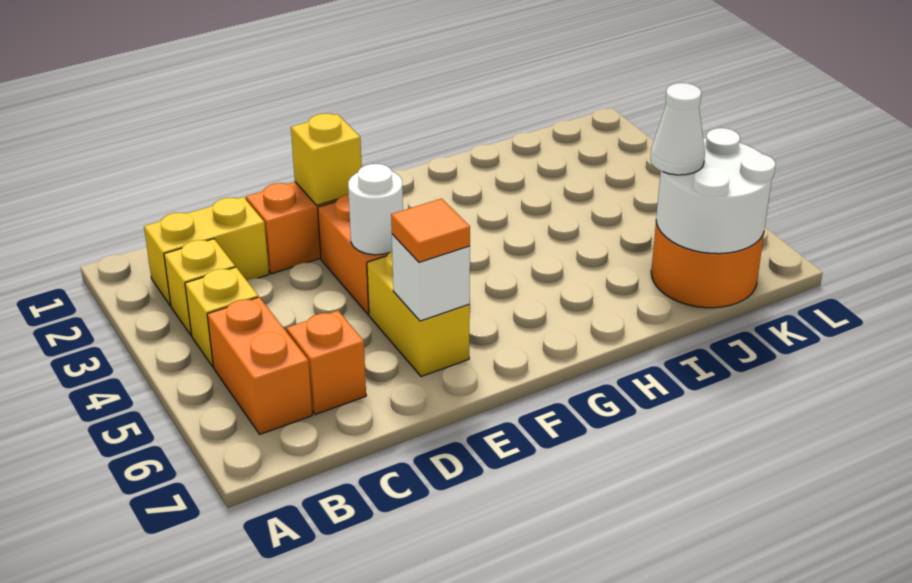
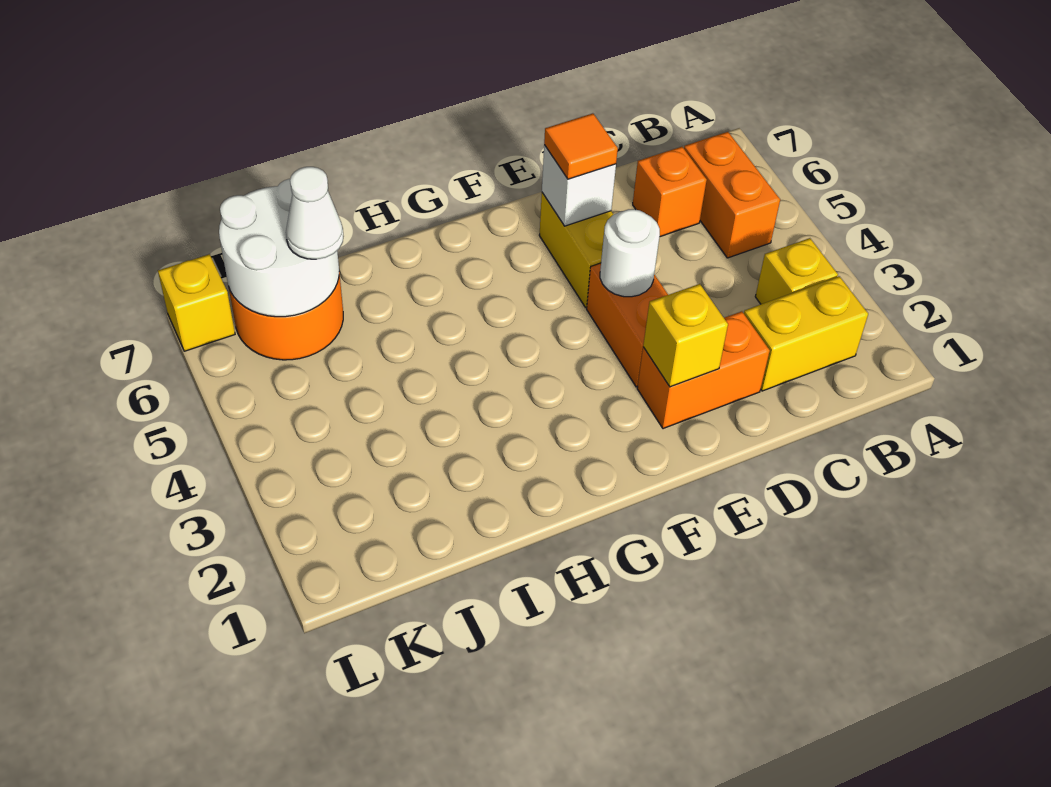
yellow 1x1 brick [185,267,258,367] -> yellow 1x1 brick moved to [158,254,235,351]

